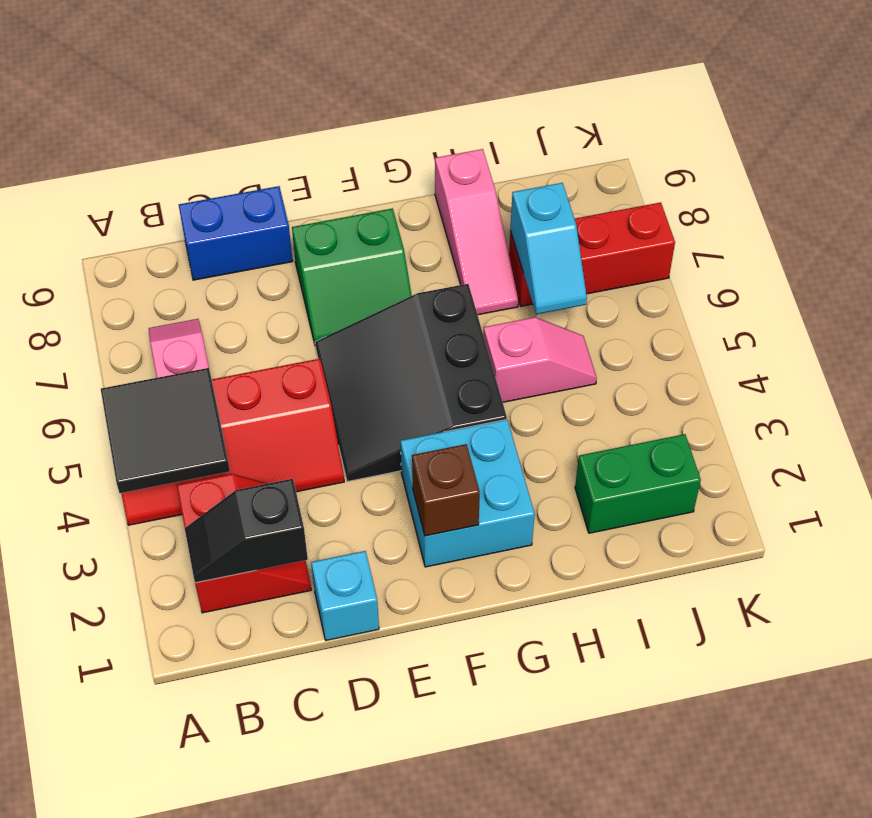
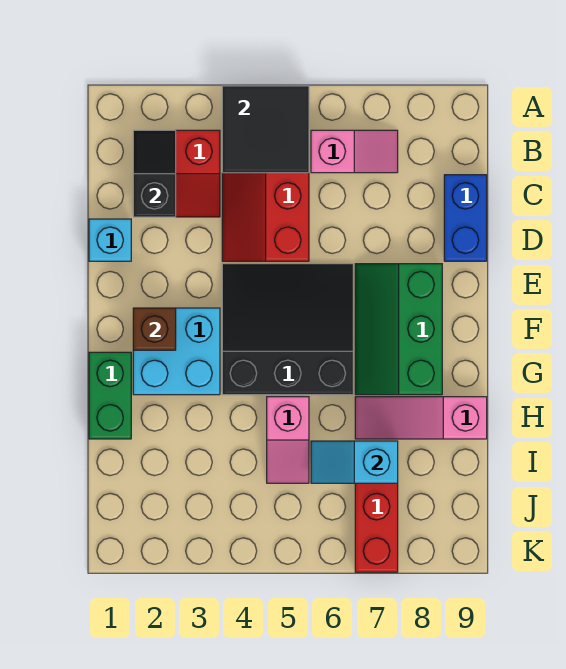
green 2x2 slope [292,208,412,343] -> green 2x3 slope [355,264,442,395]
green 1x2 brick [575,434,701,533] -> green 1x2 brick moved to [89,352,131,439]

